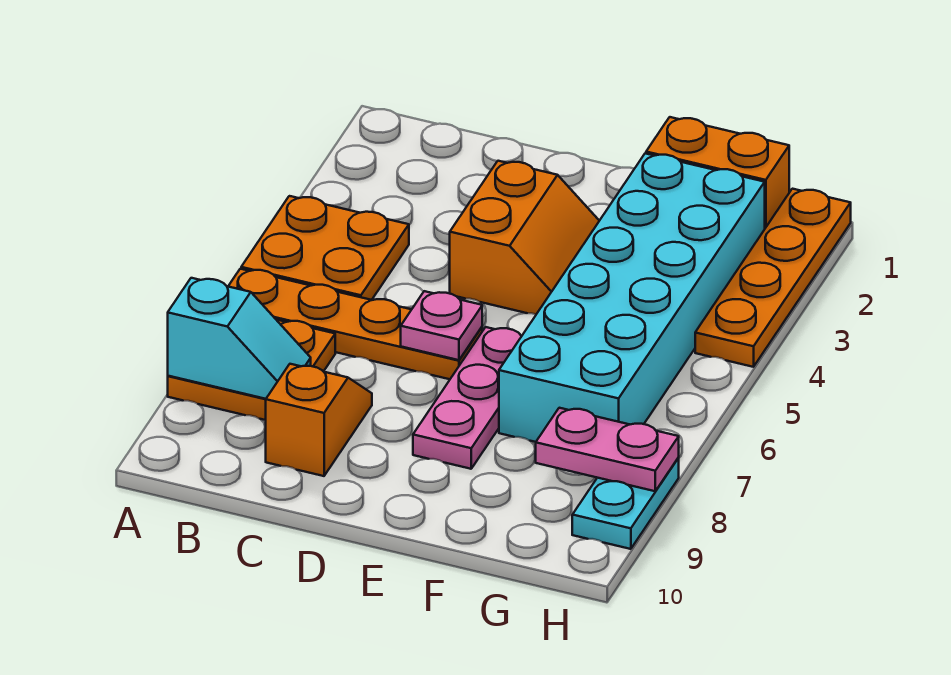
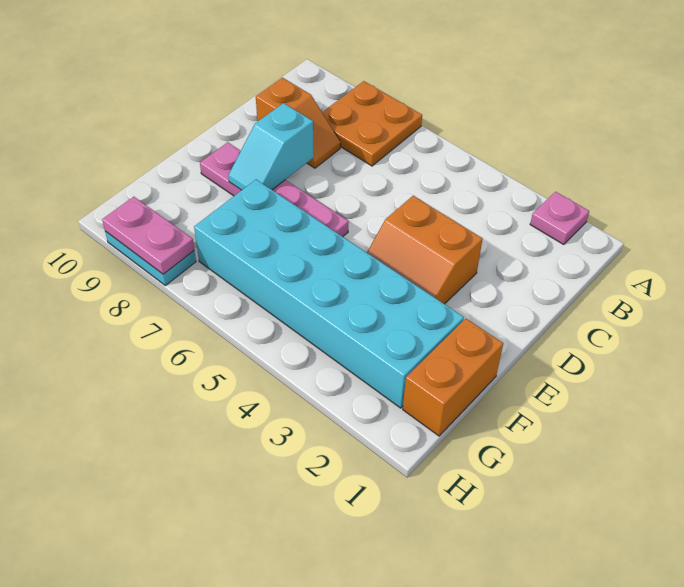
orange 2x2 plate [241,196,409,300] -> none
orange 1x4 plate [228,269,482,379] -> none
cyan 1x2 slope [168,278,311,399] -> cyan 1x2 slope moved to [228,103,314,190]
pink 1x1 plate [401,291,482,360] -> pink 1x1 plate moved to [530,192,589,245]
pink 1x3 plate [413,327,522,469] -> pink 1x4 plate [200,142,349,237]
pink 1x2 plate [536,408,679,491] -> pink 1x2 plate turned to [102,197,194,274]
orange 1x4 plate [695,189,851,367] -> none

